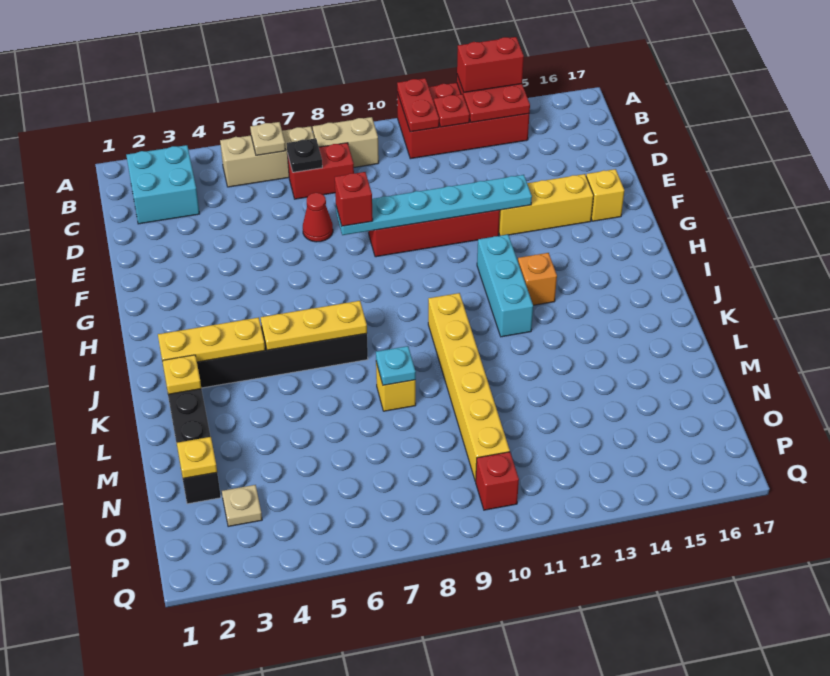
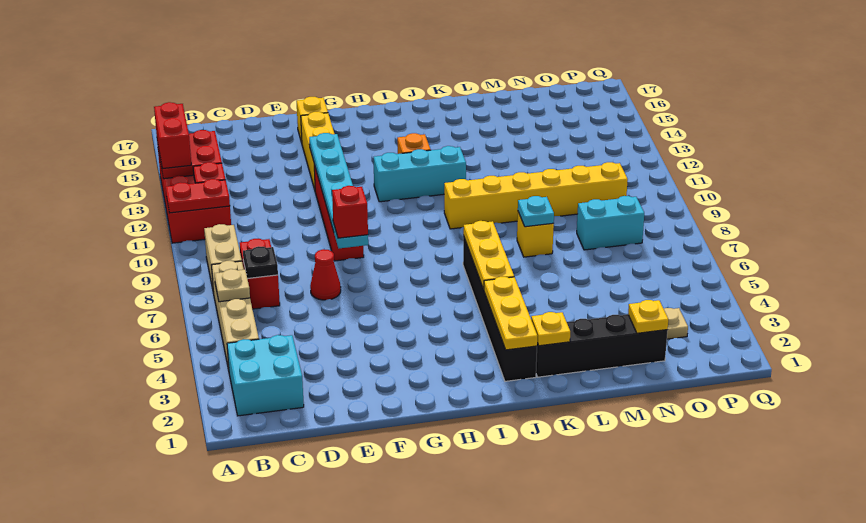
tan 1x3 brick [220,126,314,187] -> tan 1x4 brick [211,261,259,370]
none -> cyan 1x2 brick [577,196,644,250]
red 1x1 brick [475,452,519,510] -> none

